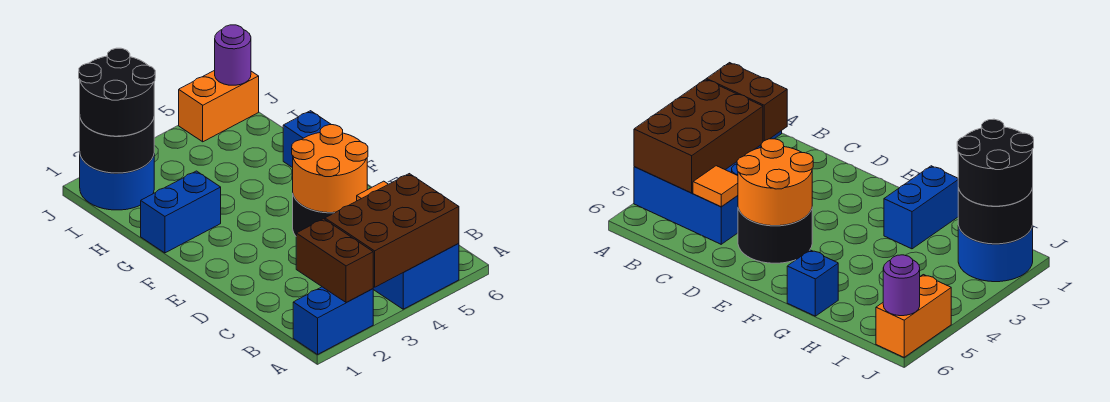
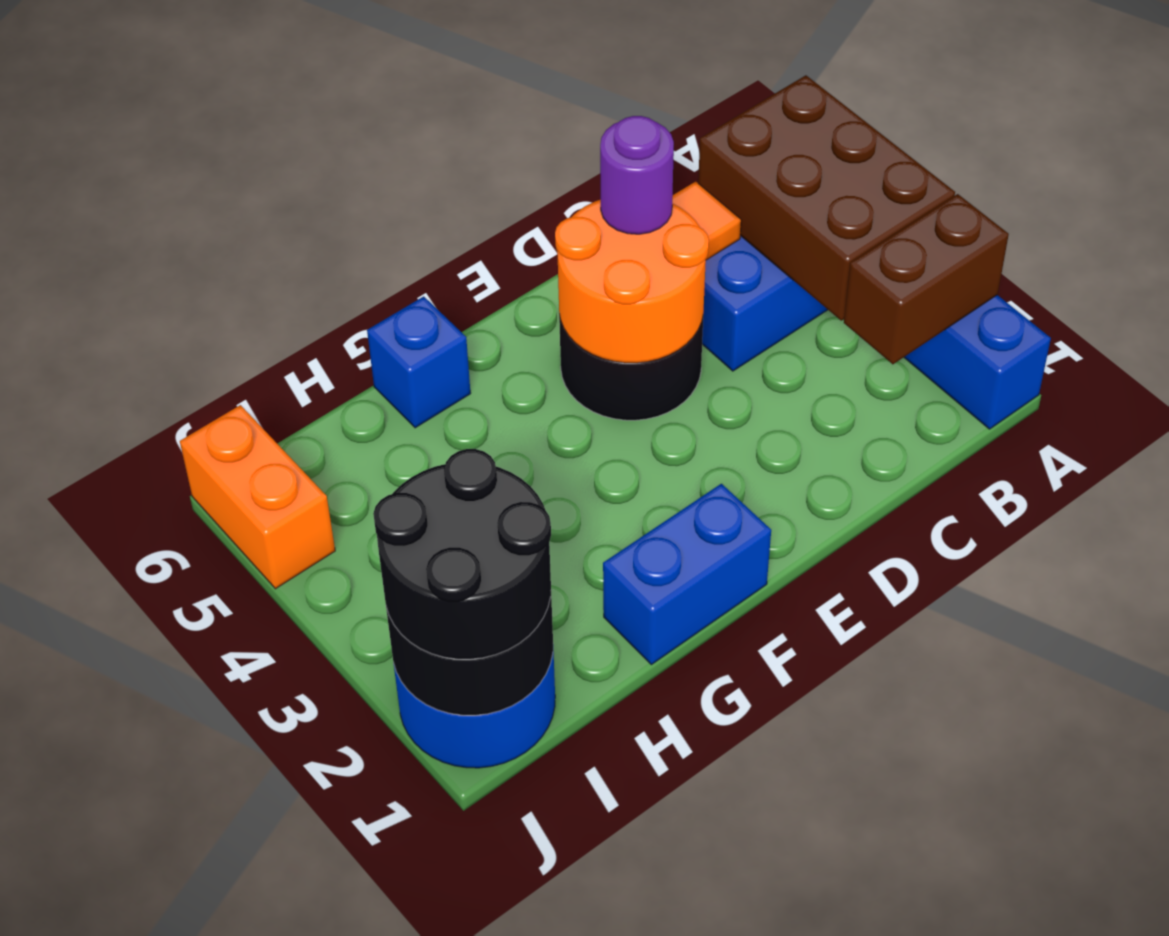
blue 1x2 brick [141,171,221,253] -> blue 1x2 brick turned to [603,484,771,665]
purple 1x1 round brick [215,25,251,85] -> purple 1x1 round brick moved to [600,116,674,234]

